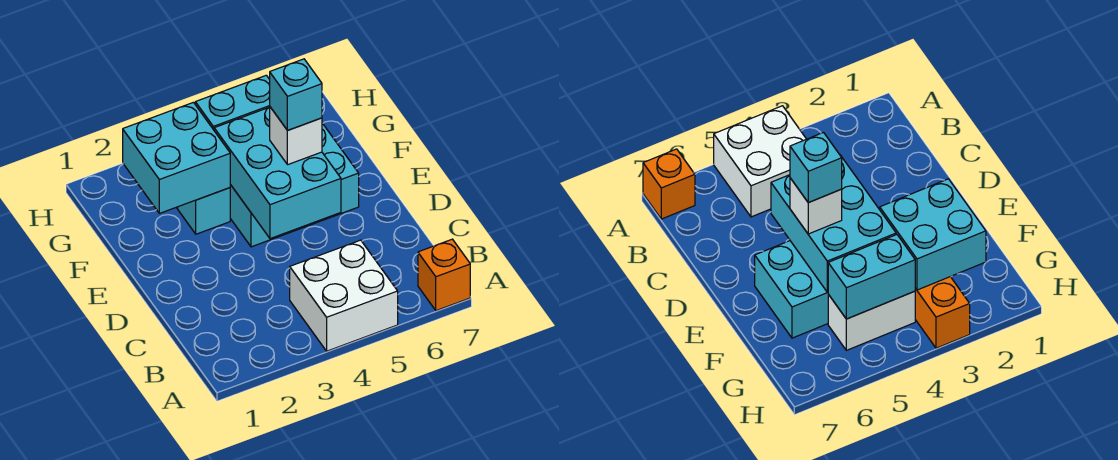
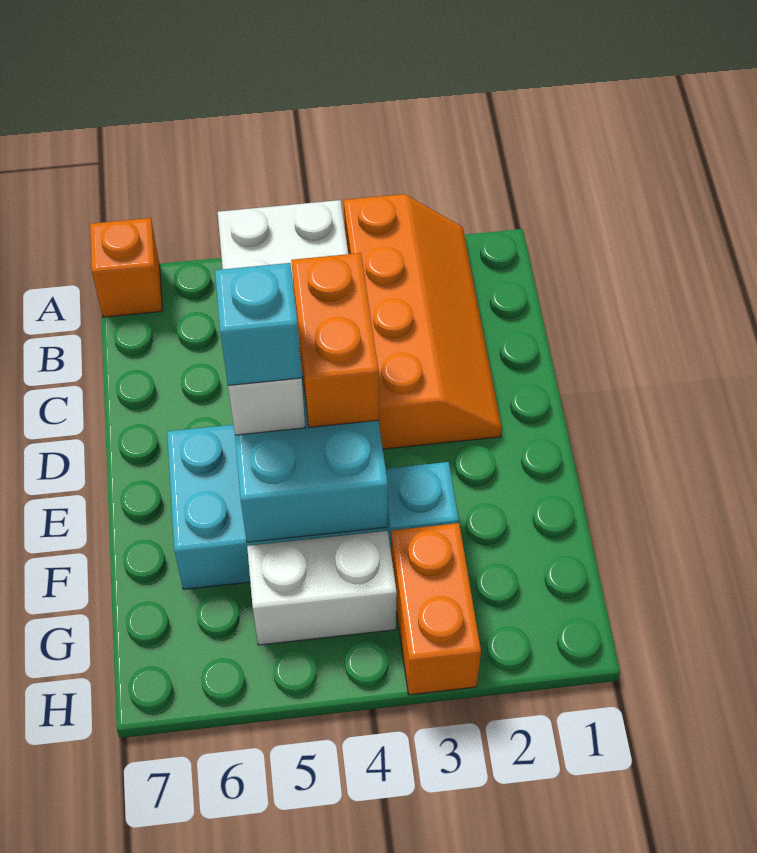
none -> orange 2x4 slope [344,194,502,449]
none -> orange 1x2 brick [291,253,379,427]
cyan 2x2 brick [123,102,230,213] -> none
cyan 1x2 brick [195,75,270,130] -> none

